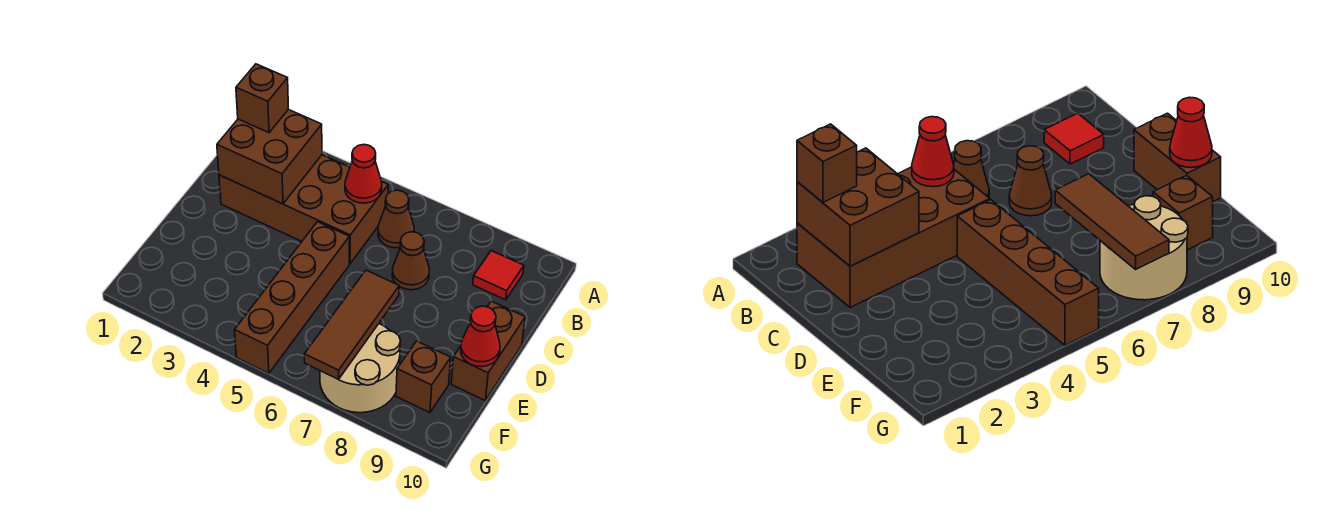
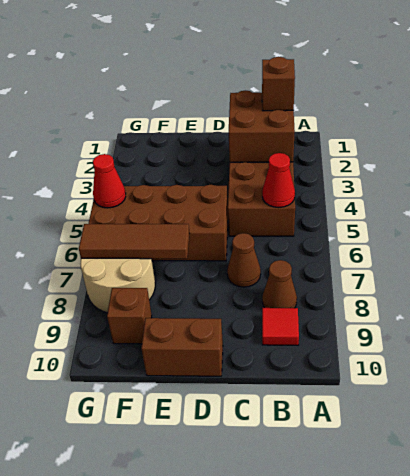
brown 1x1 cone [378,190,414,248] -> brown 1x1 cone moved to [262,260,297,308]
brown 1x4 brick [235,222,350,373] -> brown 2x4 brick [89,185,228,261]
red 1x1 cone [461,306,500,367] -> red 1x1 cone moved to [93,154,126,208]

